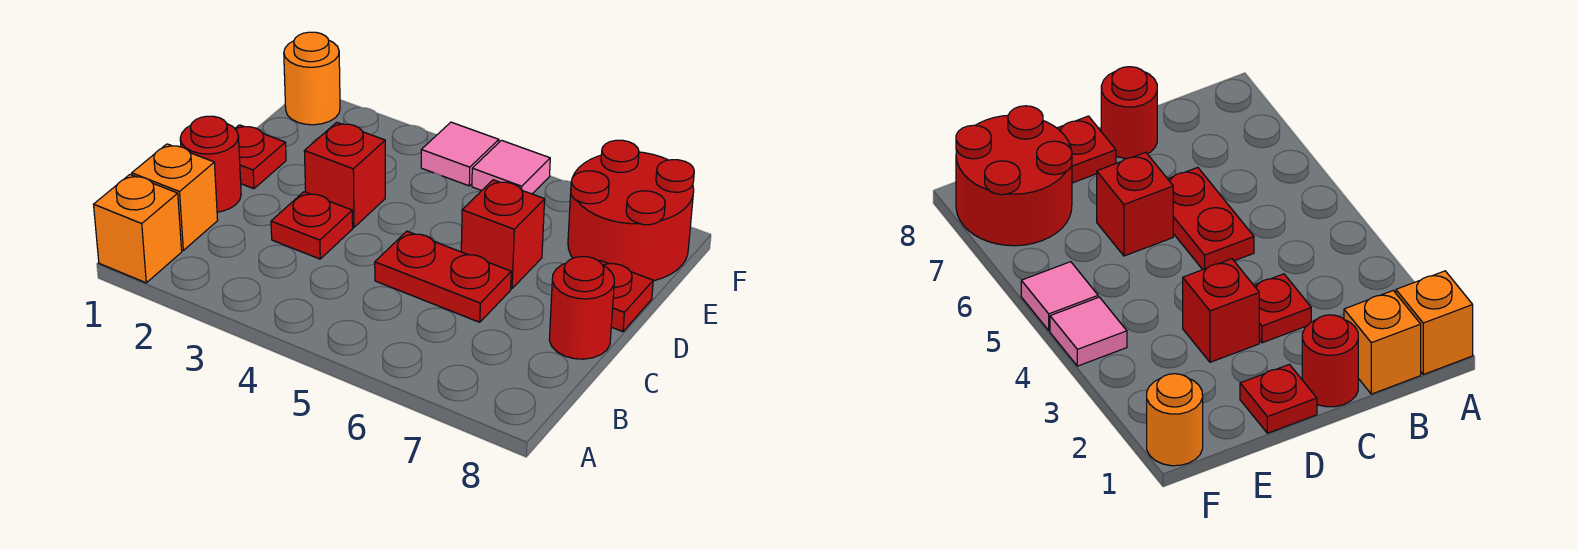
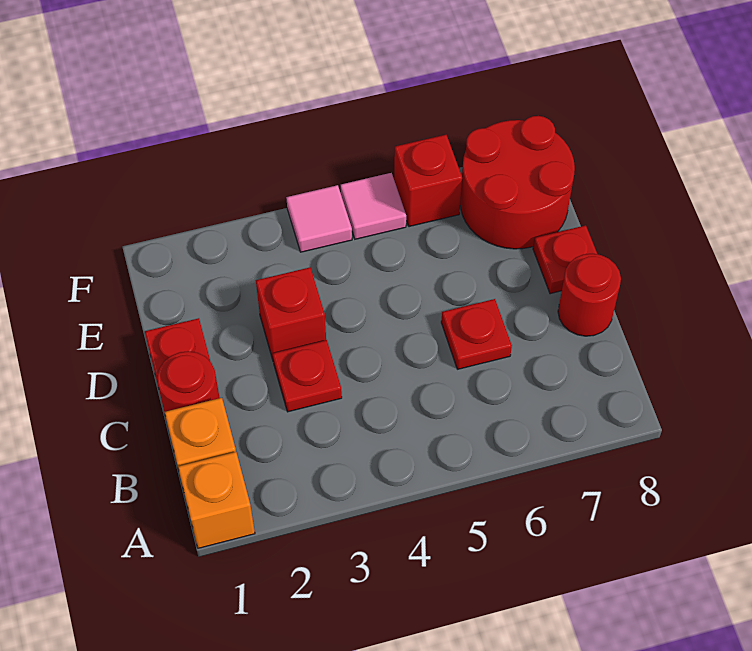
red 1x2 plate [375,231,511,322] -> red 1x1 plate [441,299,512,369]
red 1x1 brick [461,180,545,289] -> red 1x1 brick moved to [394,135,462,227]
orange 1x1 round brick [284,32,340,125] -> none

